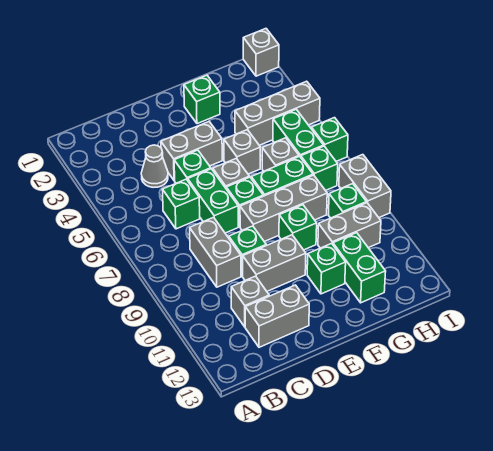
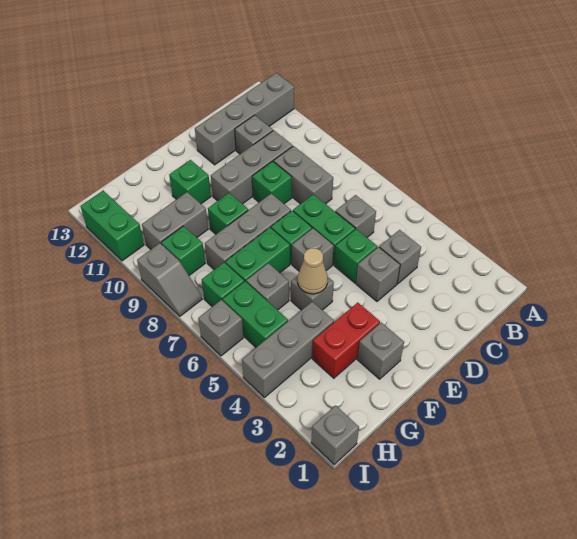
grey 1x1 cone [141,145,168,187] -> grey 1x1 brick [379,230,421,284]
green 1x1 brick [162,179,200,229] -> grey 1x1 brick [336,195,376,237]
grey 1x2 brick [245,285,309,347] -> grey 1x4 brick [195,73,294,165]
grey 1x2 brick [161,122,222,181] -> grey 1x1 brick [356,247,400,301]
grey 1x2 brick [243,235,306,291] -> grey 1x3 brick [211,130,293,204]
green 1x1 brick [184,75,220,124] -> grey 1x1 brick [357,322,404,379]
none -> red 1x2 brick [312,303,380,378]
none -> tan 1x1 cone [298,248,328,294]
green 1x2 brick [333,233,386,303] -> green 1x2 brick moved to [81,191,144,261]
green 1x1 brick [311,118,348,161] -> grey 1x1 brick [198,300,243,356]
grey 1x2 brick [339,155,391,217] -> grey 1x2 slope [137,243,202,316]

